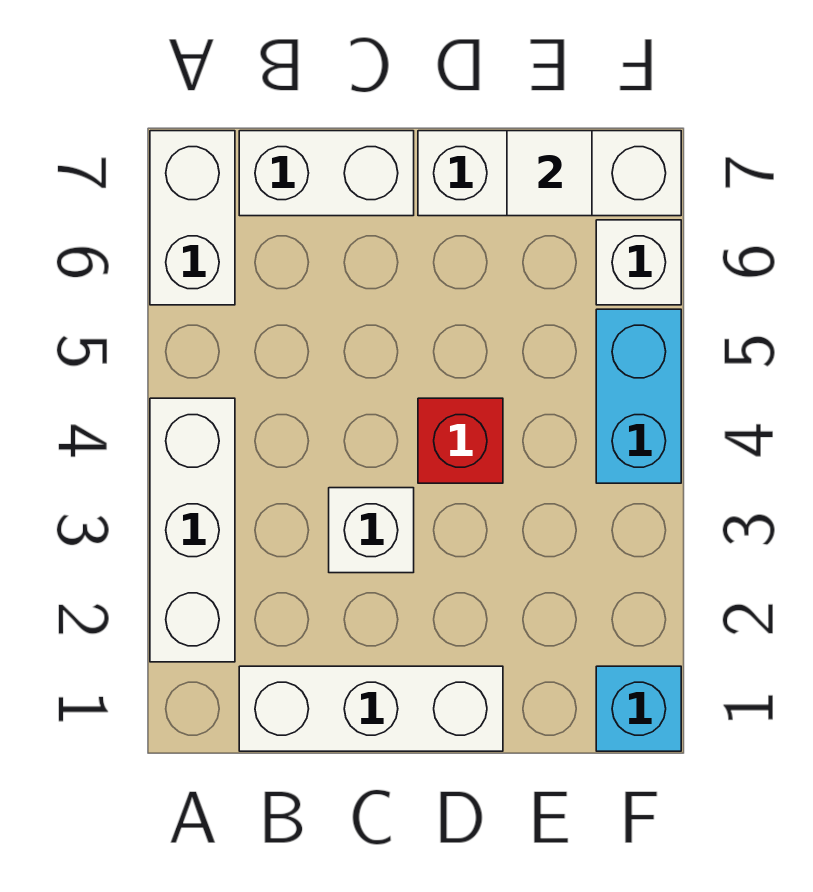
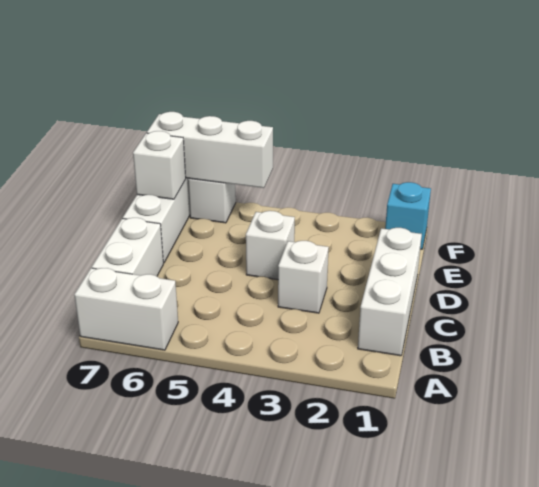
white 1x3 brick [150,398,235,662] -> white 1x3 brick moved to [147,112,273,188]
red 1x1 brick [418,398,503,483] -> white 1x1 brick [246,211,295,280]
white 1x1 tile [507,131,592,216] -> white 1x1 brick [133,131,186,199]
cyan 1x2 brick [596,309,681,483] -> none

